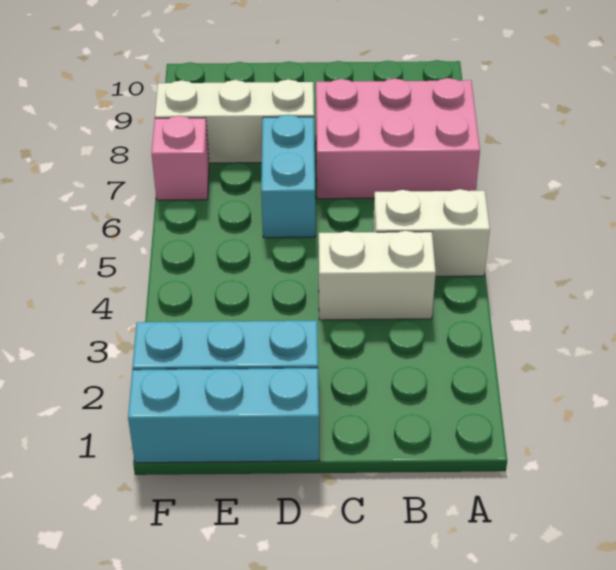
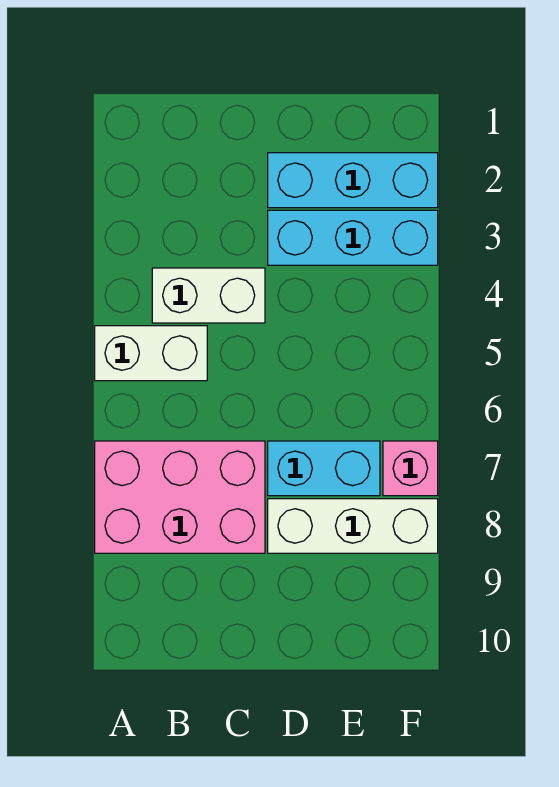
cyan 1x3 brick [128,368,319,463] -> cyan 1x3 brick moved to [268,210,438,265]
cyan 1x2 brick [261,115,315,238] -> cyan 1x2 brick turned to [268,441,380,496]

